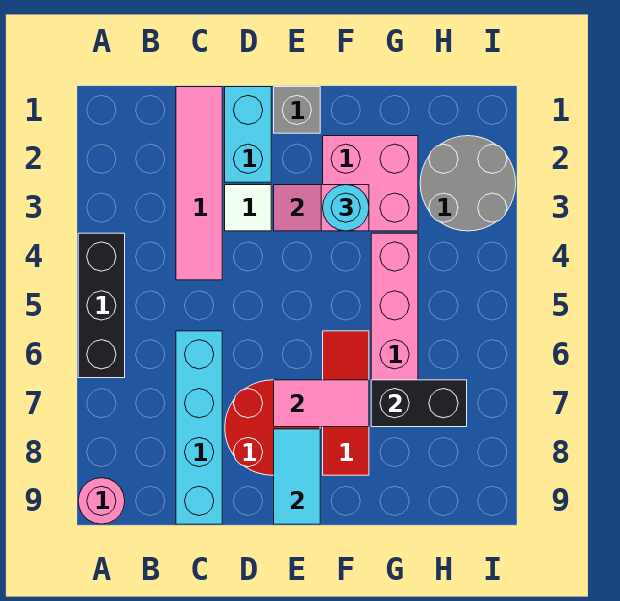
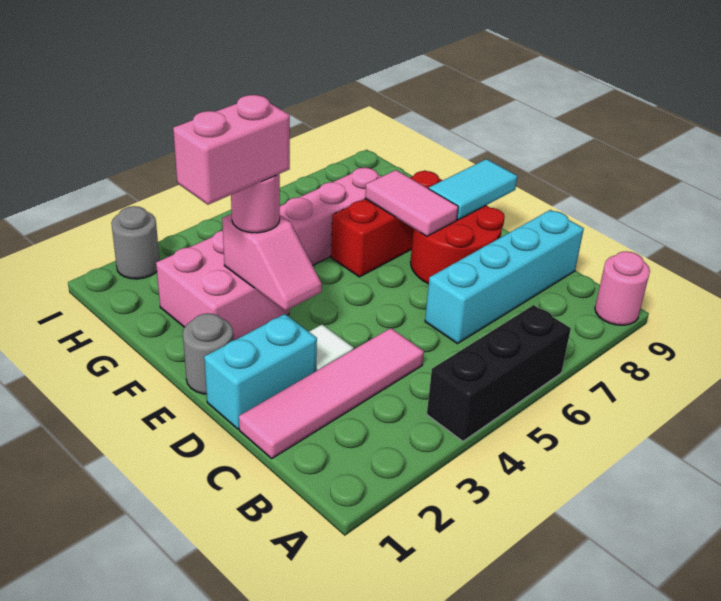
grey 1x1 brick [274,87,320,133] -> grey 1x1 round brick [183,313,233,394]
none -> pink 1x2 brick [173,95,290,205]
cyan 1x1 round brick [323,185,369,231] -> pink 1x1 round brick [231,174,280,233]
red 1x3 tile [323,331,369,475] -> red 1x3 brick [331,171,442,277]
black 1x2 brick [371,380,467,427] -> none
grey 2x2 round brick [420,136,516,231] -> grey 1x1 round brick [111,206,160,279]

